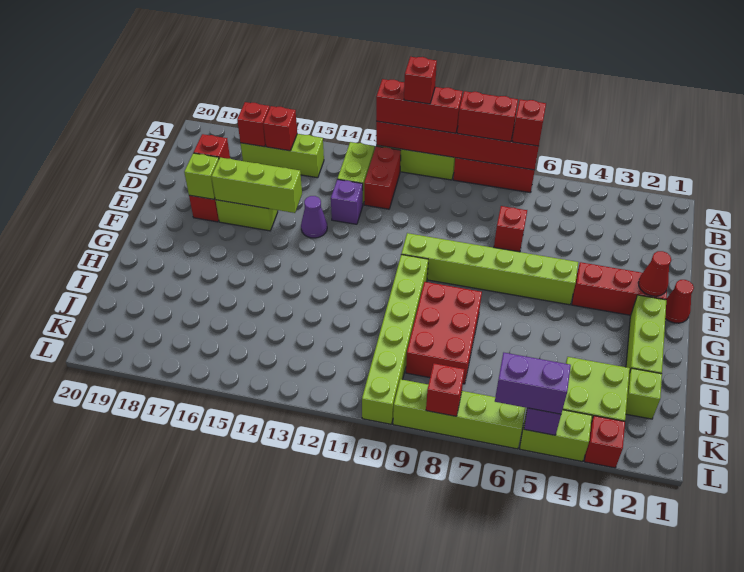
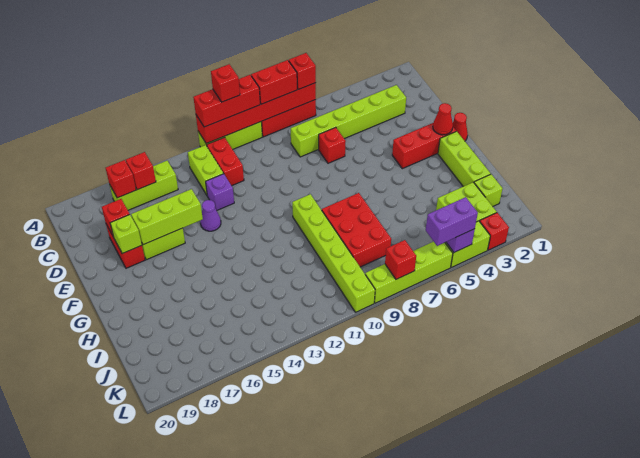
lime 1x6 brick [401,233,578,305] -> lime 1x6 brick moved to [291,85,406,157]

